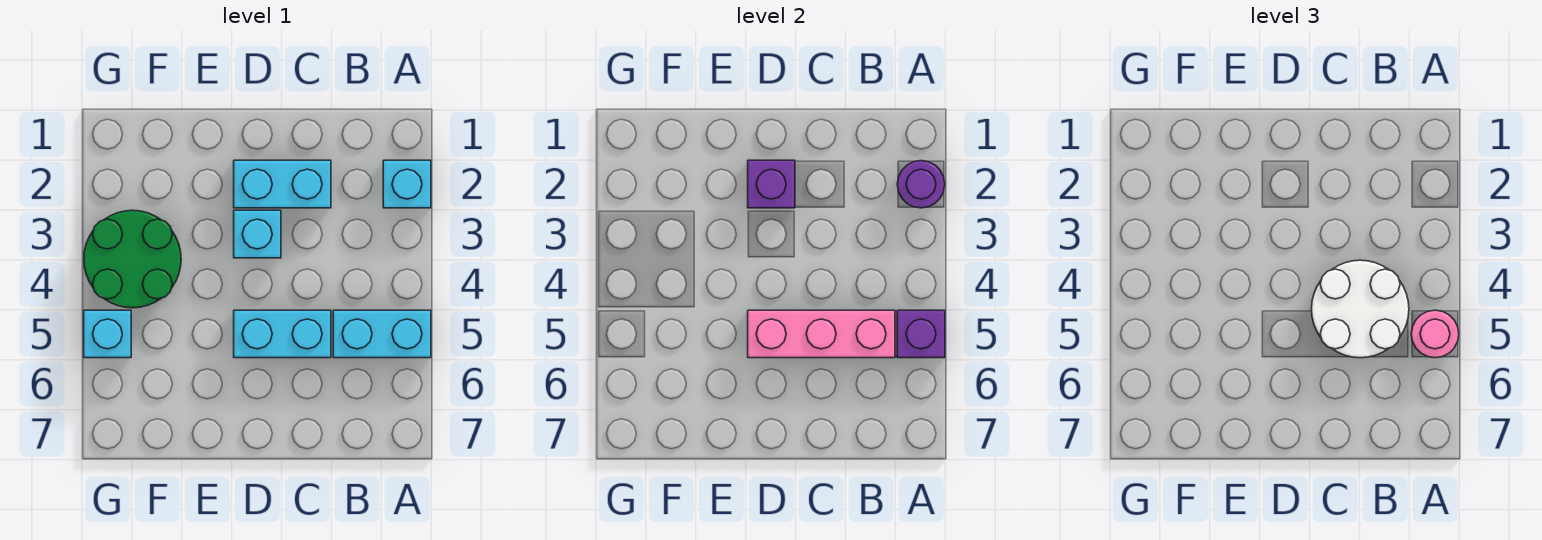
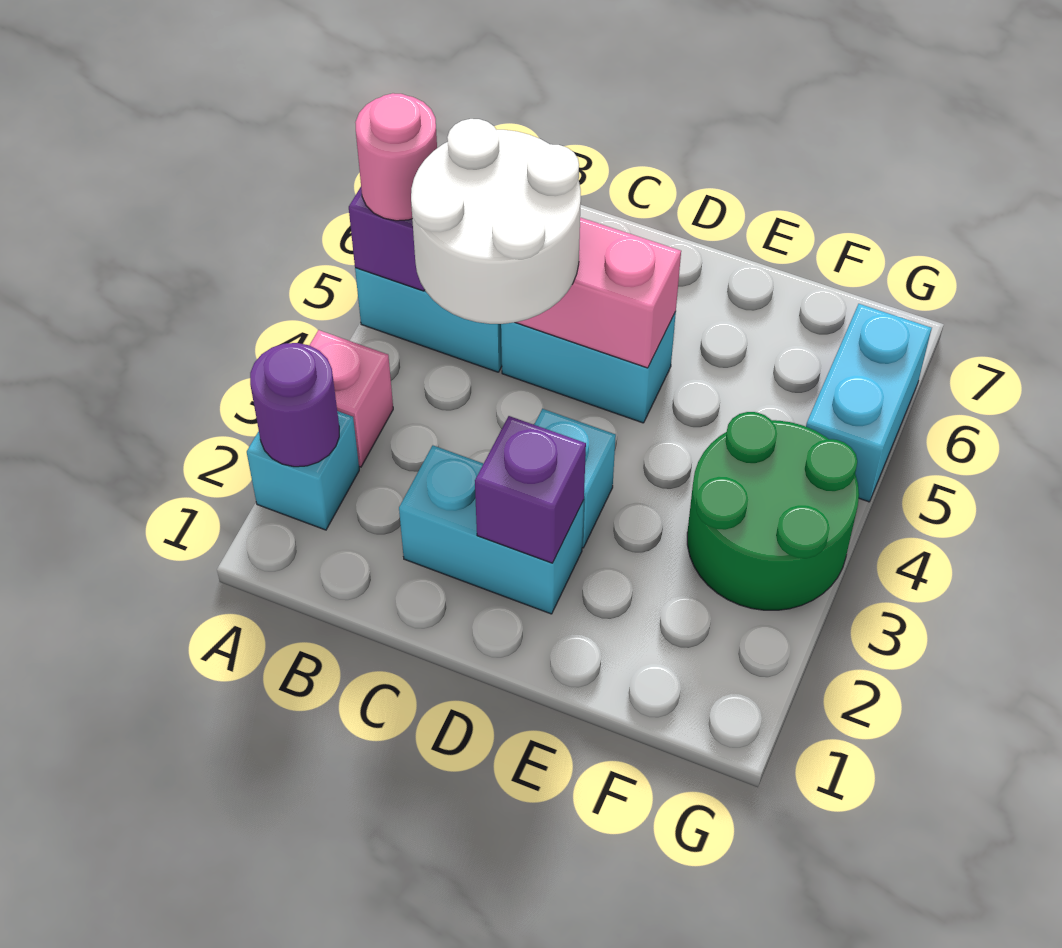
none -> pink 1x1 brick [310,330,393,467]
cyan 1x1 brick [84,310,131,358] -> cyan 1x2 brick [806,304,932,502]

